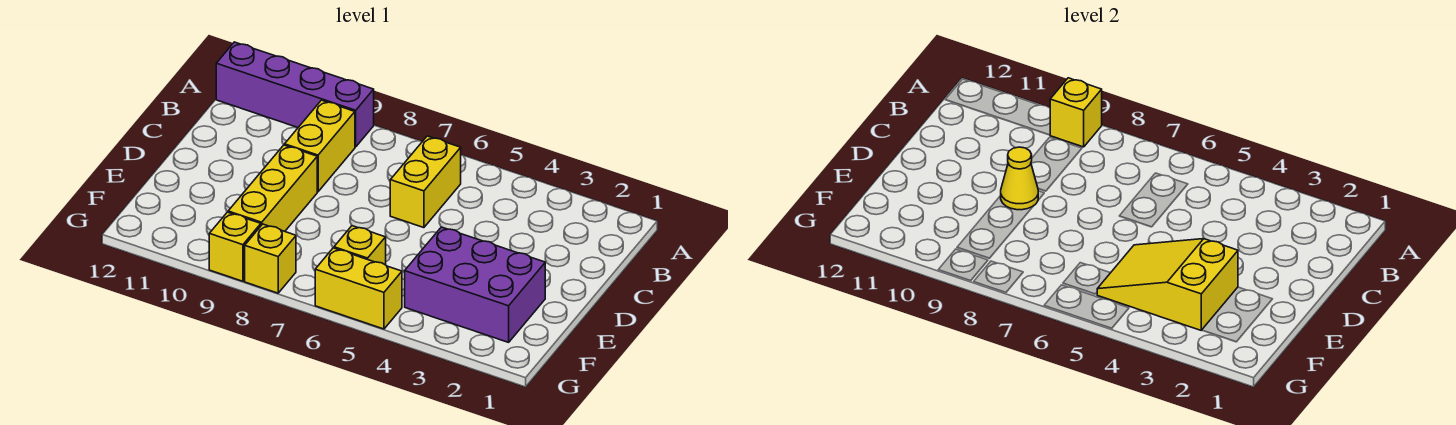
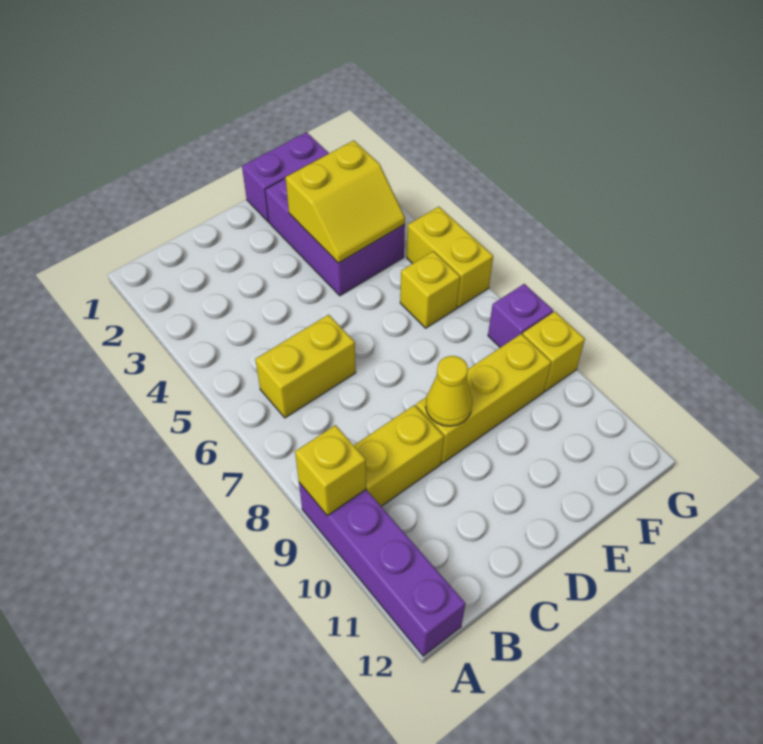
none -> purple 1x2 brick [242,132,329,222]
yellow 2x3 slope [1097,239,1238,330] -> yellow 2x2 slope [285,140,405,263]
yellow 1x1 brick [245,224,296,293] -> purple 1x1 brick [488,284,553,348]

